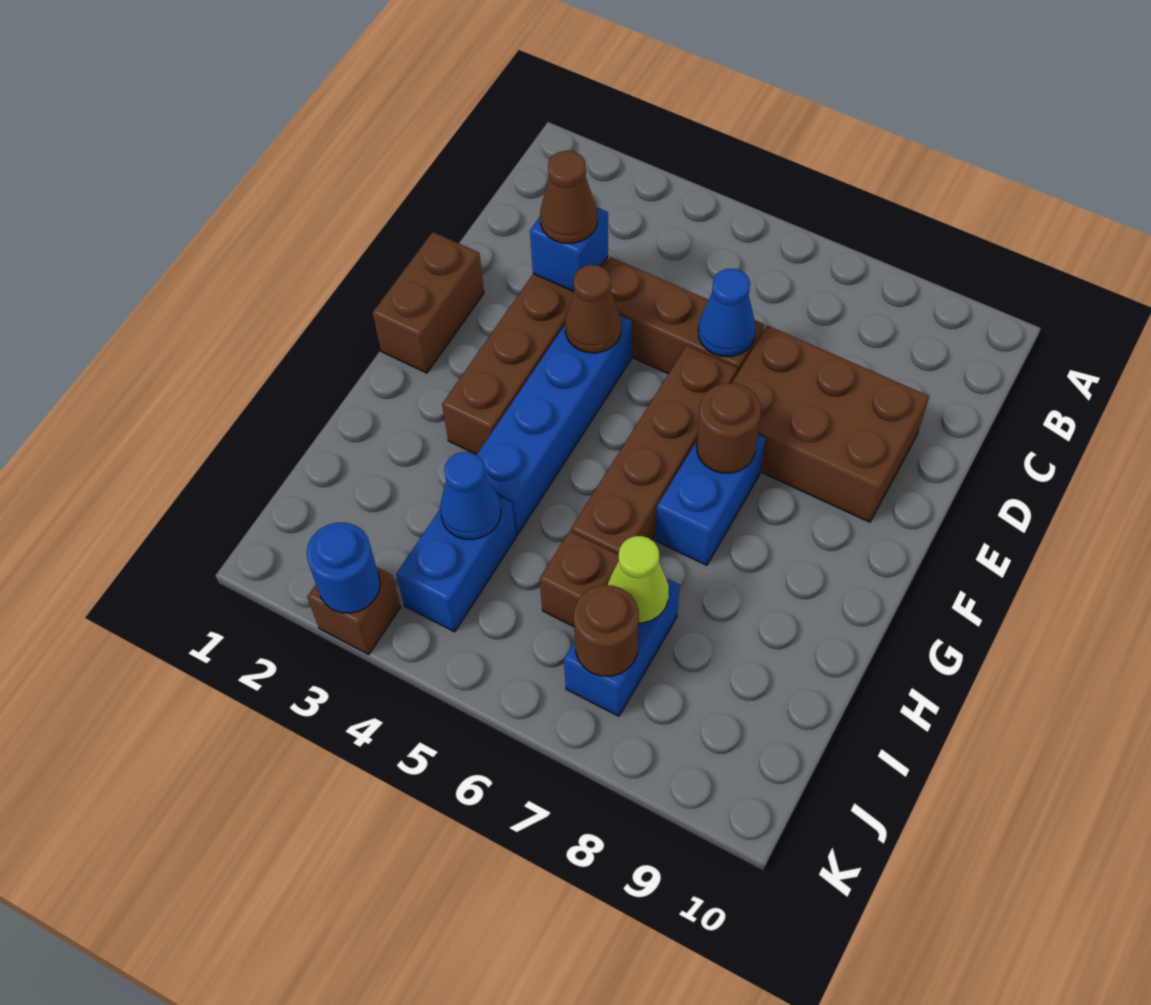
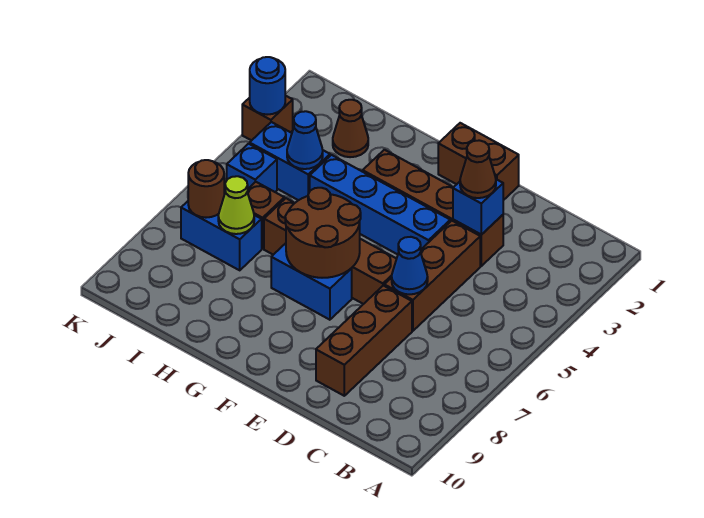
brown 2x3 brick [732,325,929,522] -> brown 1x3 brick [316,286,412,396]
brown 1x1 cone [565,265,621,353] -> brown 1x1 cone moved to [333,100,368,157]
brown 1x1 round brick [697,383,761,473] -> brown 2x2 round brick [285,188,361,278]
none -> blue 1x1 brick [227,144,277,192]

